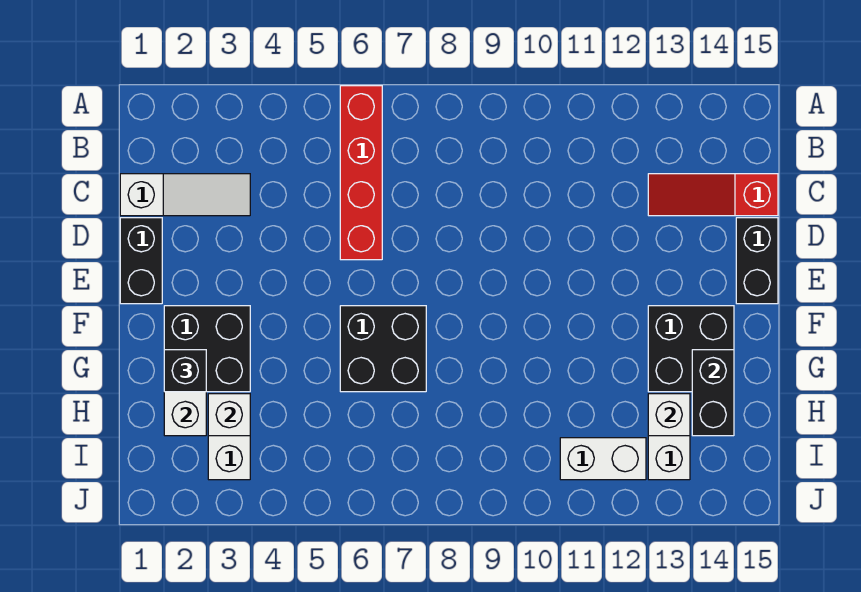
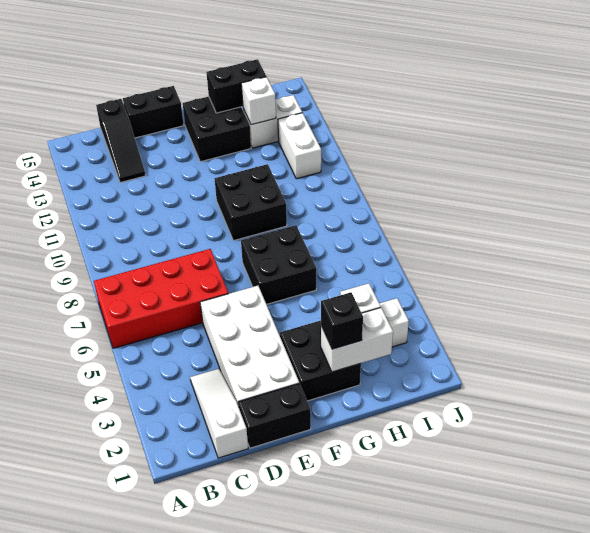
red 1x4 brick [340,86,382,260] -> red 2x4 brick [94,249,228,348]
red 1x3 slope [648,174,778,216] -> black 1x3 slope [96,99,146,183]
none -> white 2x4 brick [200,286,299,407]
none -> black 2x2 brick [214,164,287,241]

